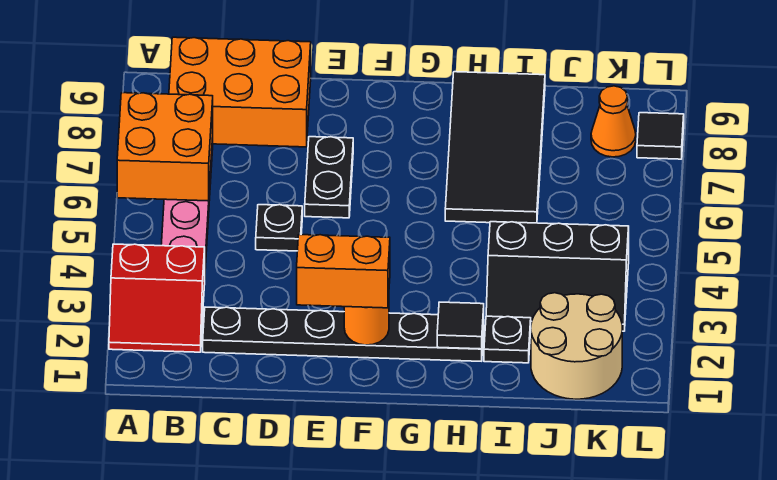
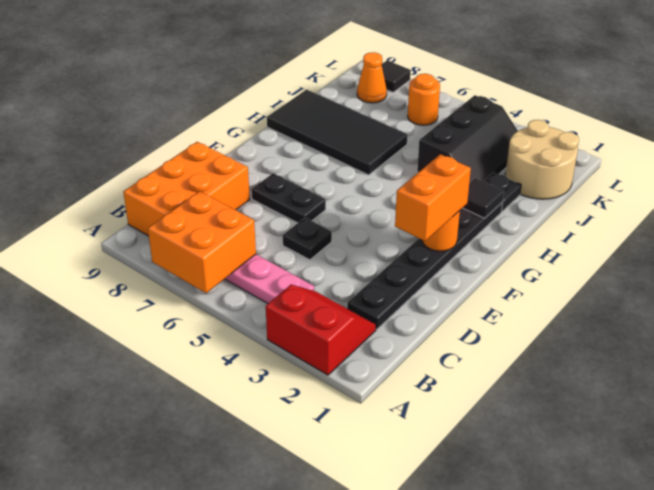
red 2x2 slope [109,244,205,352] -> red 2x2 slope turned to [266,285,376,375]
none -> orange 1x1 round brick [408,74,440,125]

